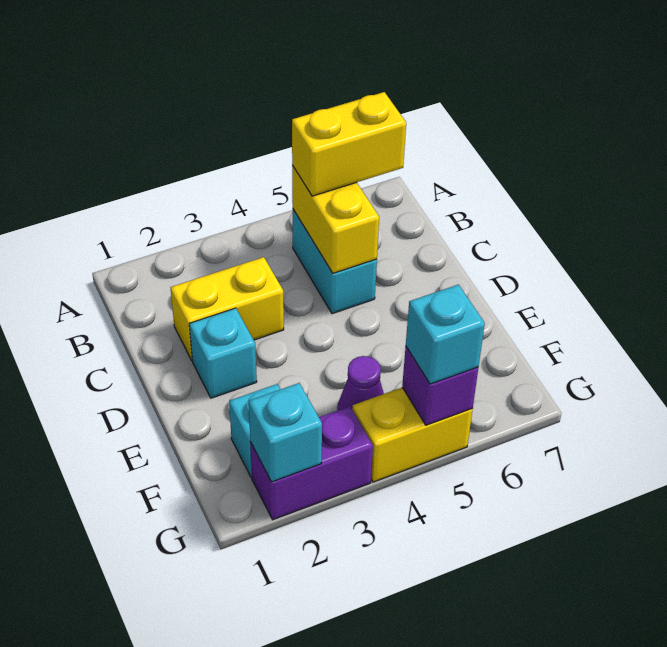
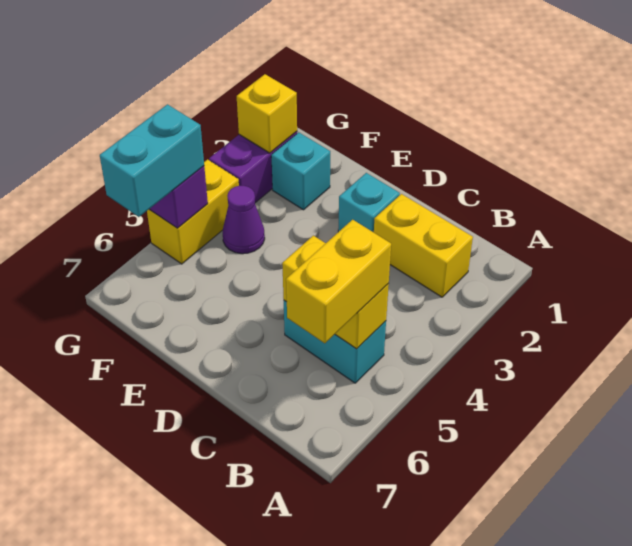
yellow 1x2 brick [170,257,284,360] -> yellow 1x2 brick turned to [374,194,473,297]
cyan 1x1 brick [249,383,322,482] -> yellow 1x1 brick [237,74,297,153]
cyan 1x1 brick [406,285,485,384] -> cyan 1x2 brick [100,104,204,217]

